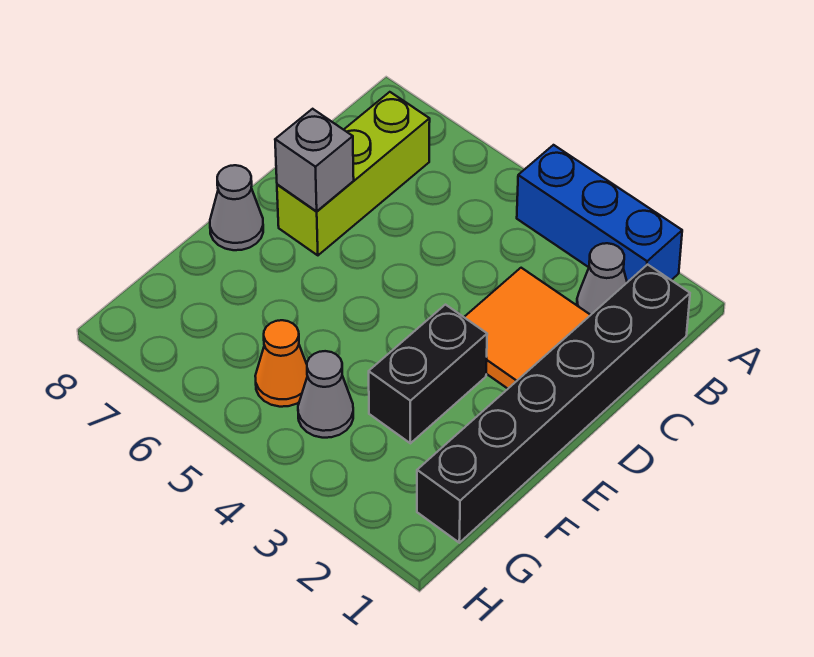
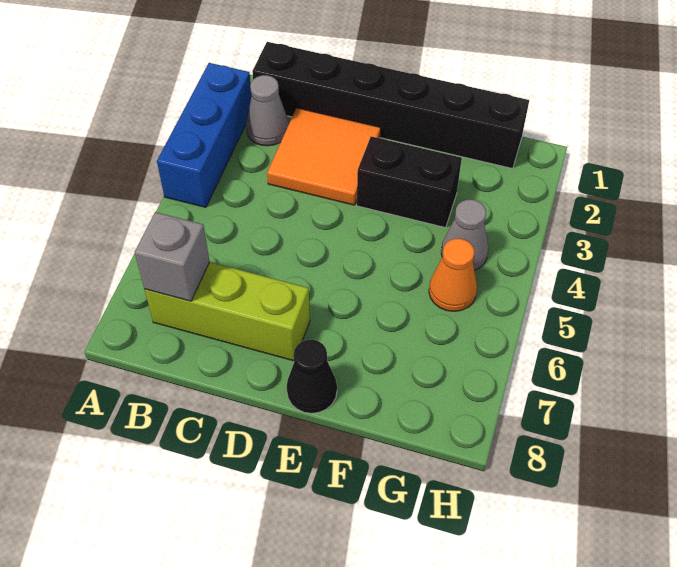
grey 1x1 brick [275,109,354,212] -> grey 1x1 brick moved to [135,212,210,301]
grey 1x1 cone [210,165,263,250] -> black 1x1 cone [287,340,337,413]

